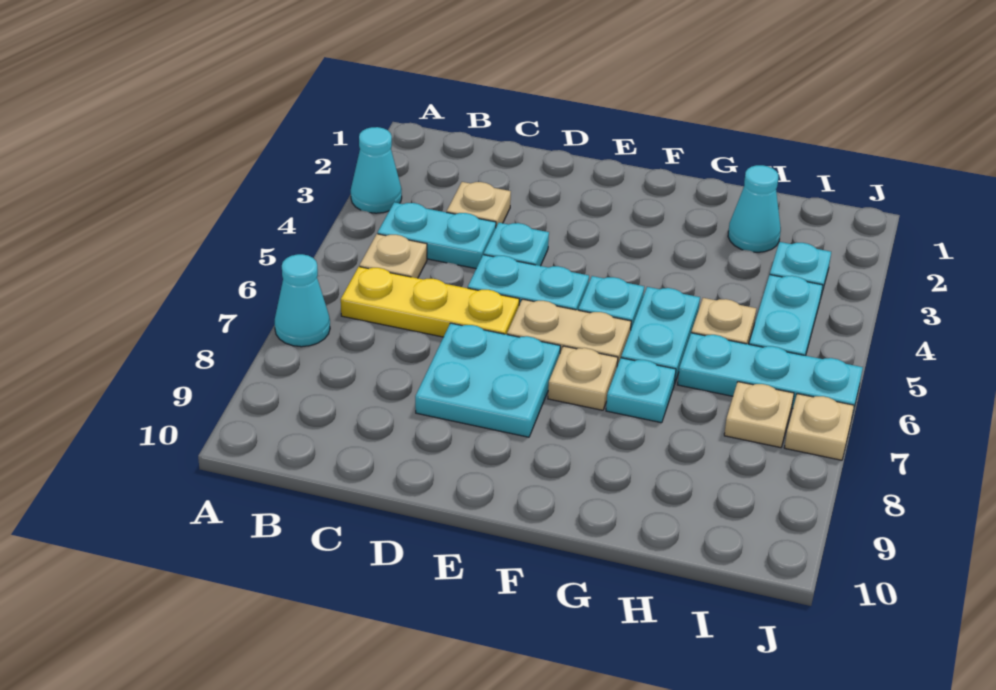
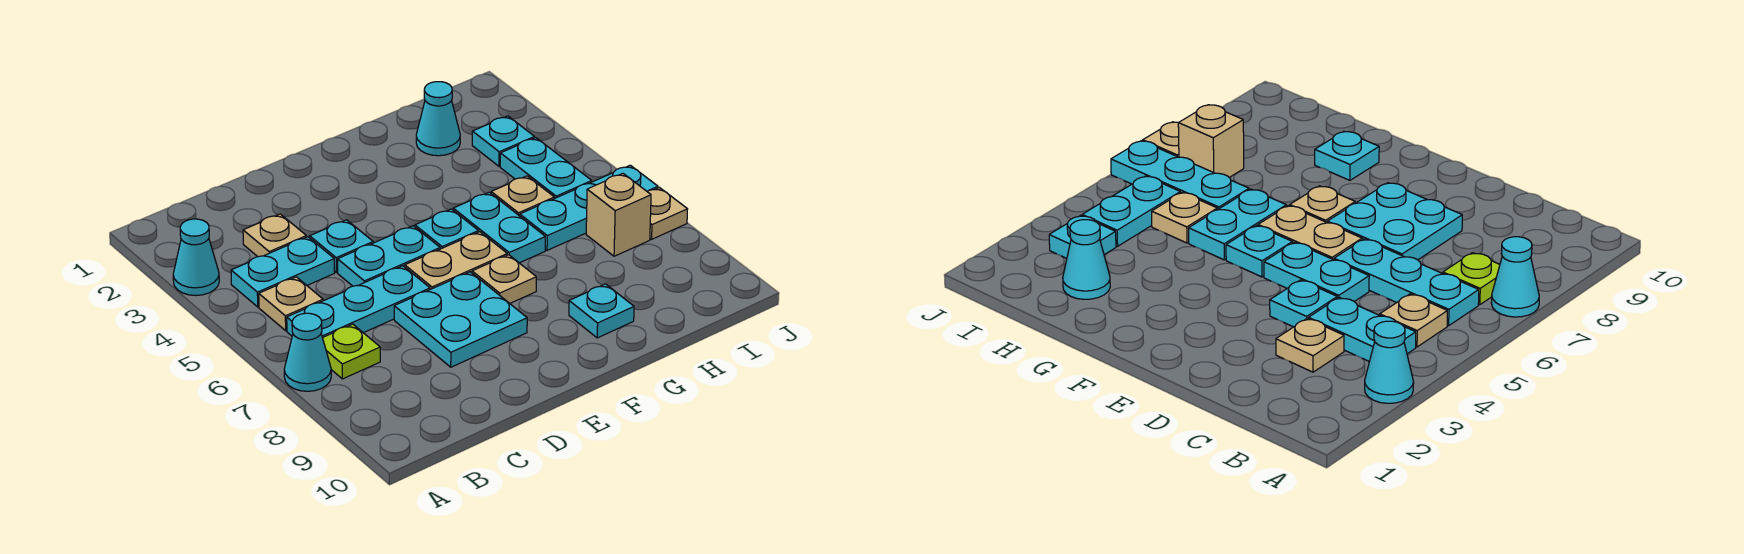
yellow 1x3 plate [341,267,519,337] -> cyan 1x3 plate [287,266,430,338]
none -> lime 1x1 plate [323,324,380,379]
cyan 1x1 plate [606,358,676,423] -> cyan 1x1 plate moved to [569,284,634,338]
tan 1x1 plate [724,382,794,448] -> tan 1x1 brick [586,173,651,256]

